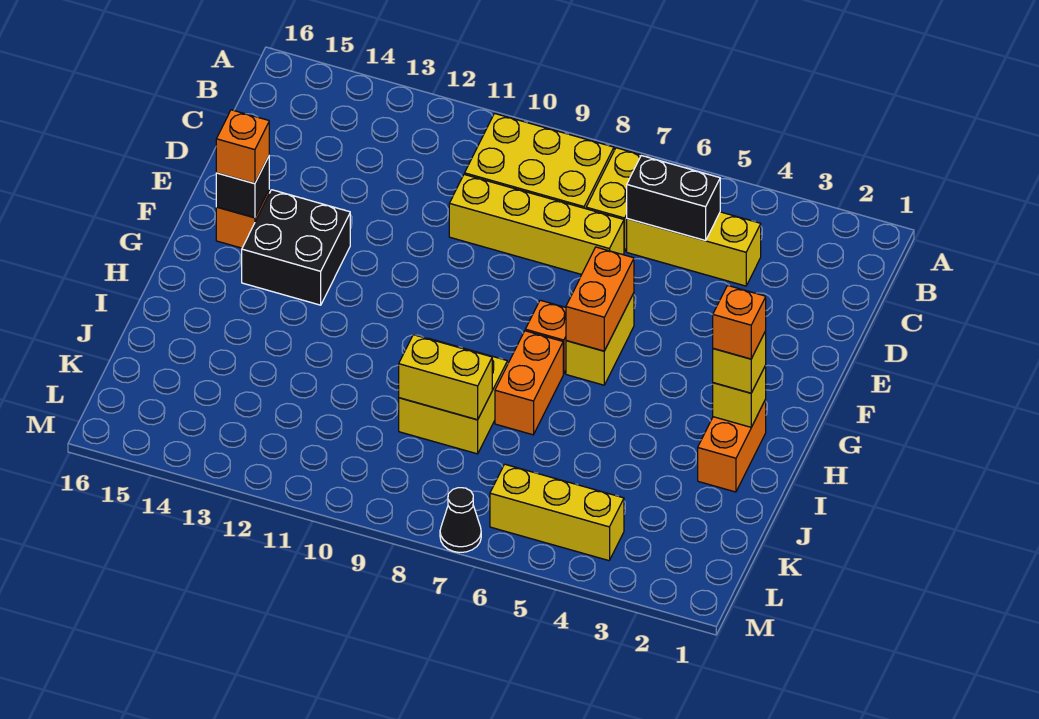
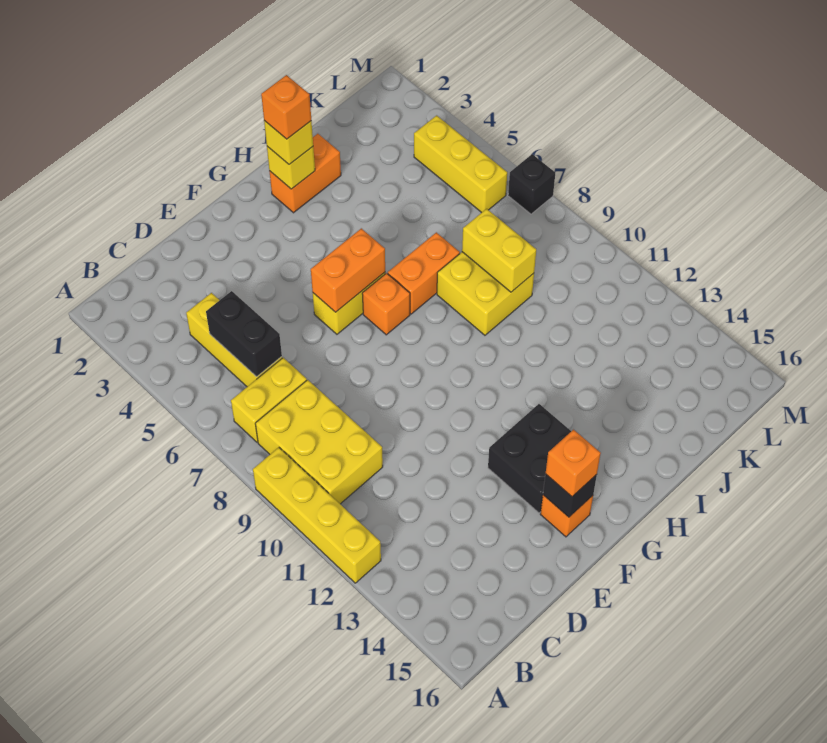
yellow 1x4 brick [449,174,624,275] -> yellow 1x4 brick moved to [253,447,381,583]
black 1x1 cone [440,488,481,552] -> black 1x1 brick [508,154,555,214]

